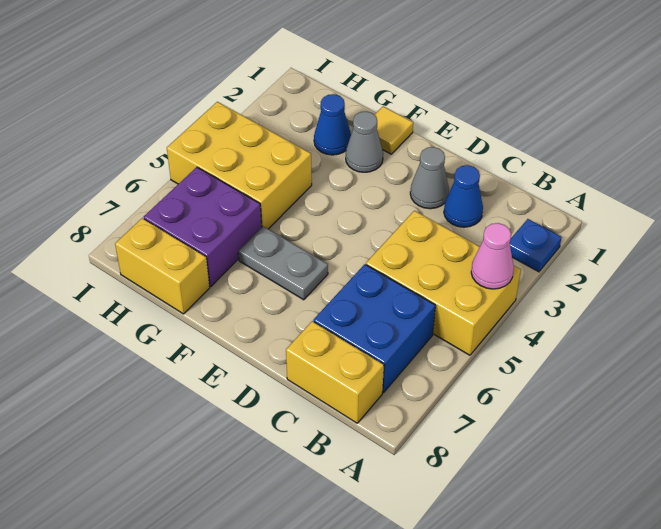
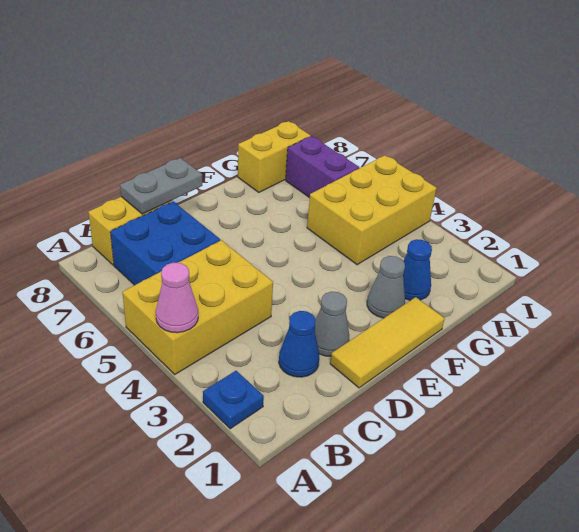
grey 1x2 plate [238,226,328,300] -> grey 1x2 plate moved to [120,158,202,214]
yellow 1x1 tile [375,106,413,154] -> yellow 1x3 tile [330,297,445,388]
purple 2x2 brick [144,167,262,286] -> purple 1x2 brick [286,136,359,198]

